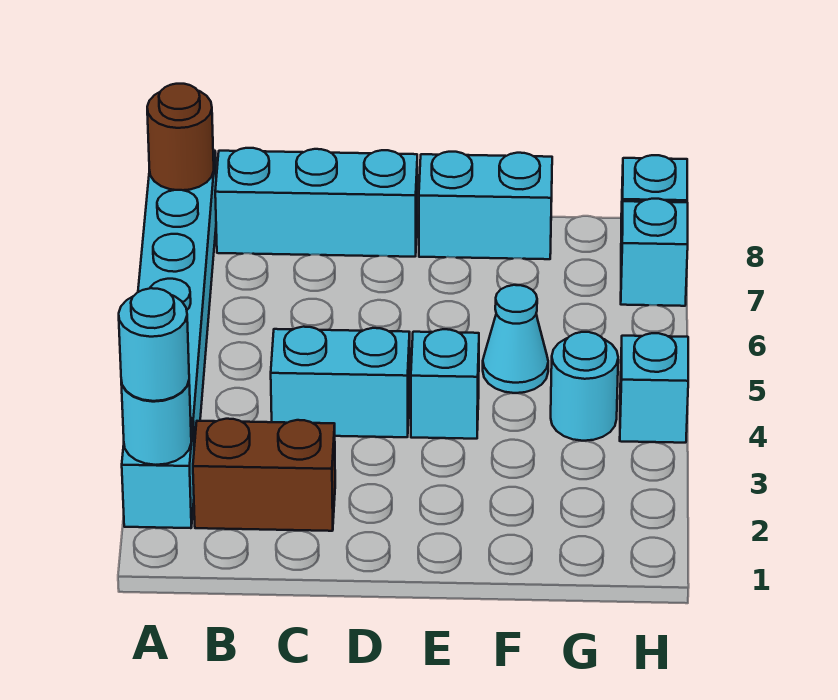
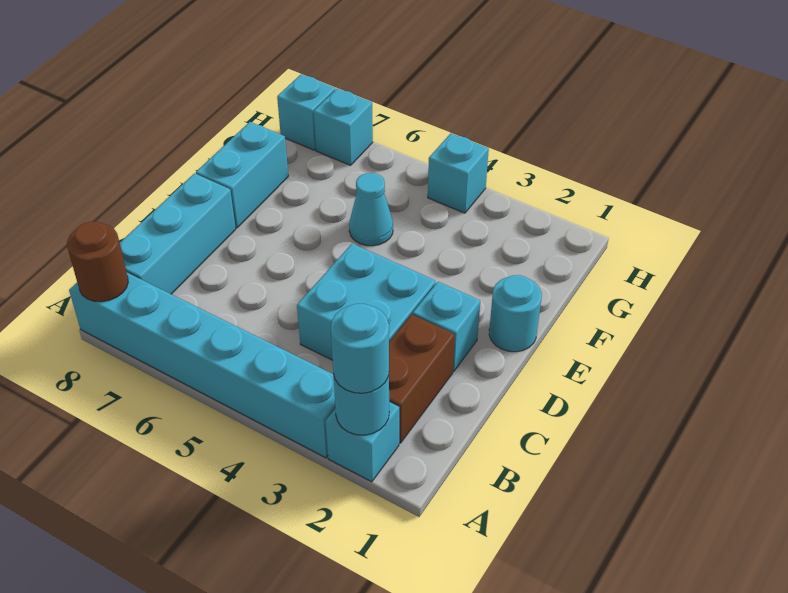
cyan 1x2 brick [271,327,410,437] -> cyan 2x2 brick [297,244,436,360]
cyan 1x1 brick [411,329,479,439] -> cyan 1x1 brick moved to [413,282,480,372]
cyan 1x1 round brick [551,332,618,441] -> cyan 1x1 round brick moved to [489,275,542,352]

